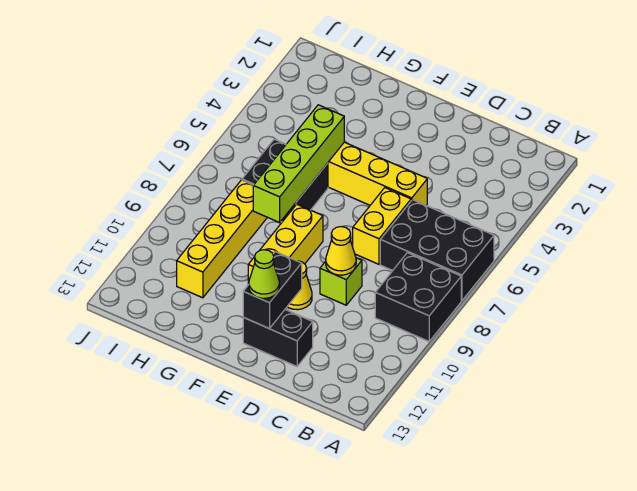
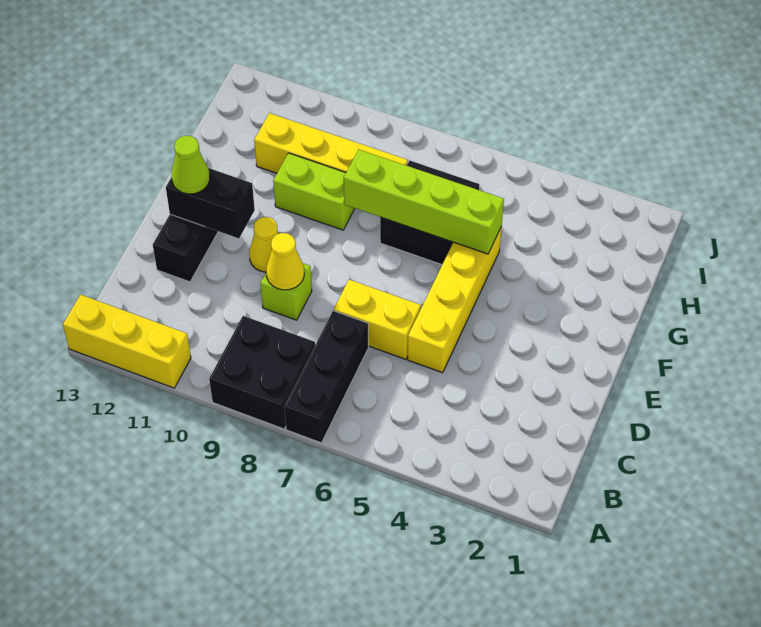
black 2x3 brick [380,200,494,301] -> black 1x3 brick [284,311,368,443]
yellow 1x3 brick [248,204,323,285] -> yellow 1x3 brick moved to [63,295,191,388]
none -> lime 1x2 brick [273,153,355,230]

